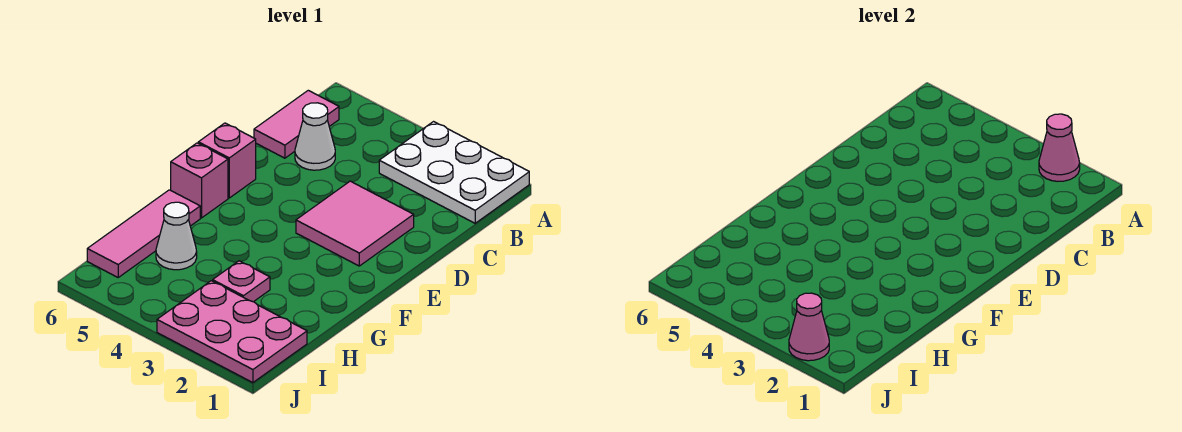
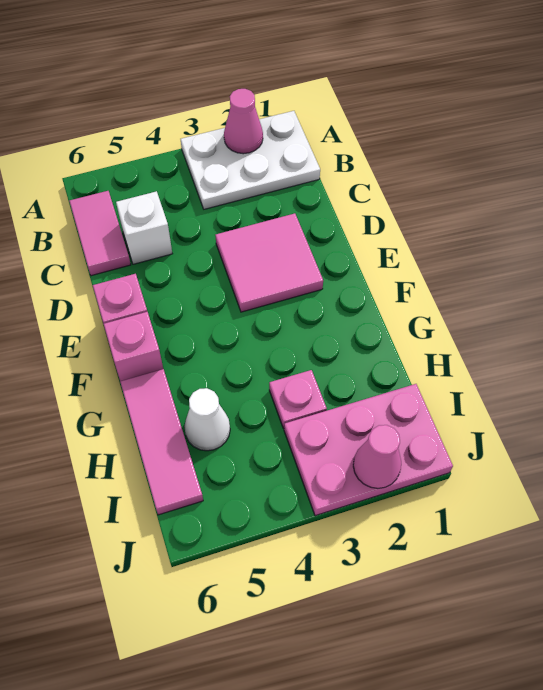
white 1x1 cone [295,103,335,170] -> white 1x1 brick [116,191,172,264]

